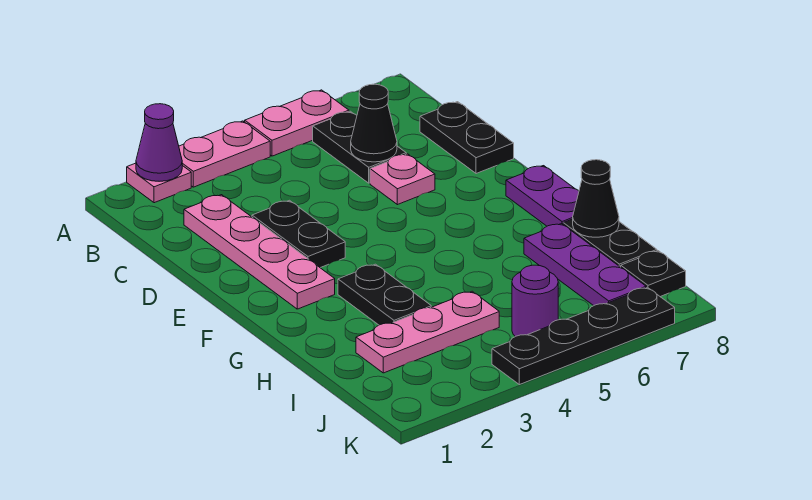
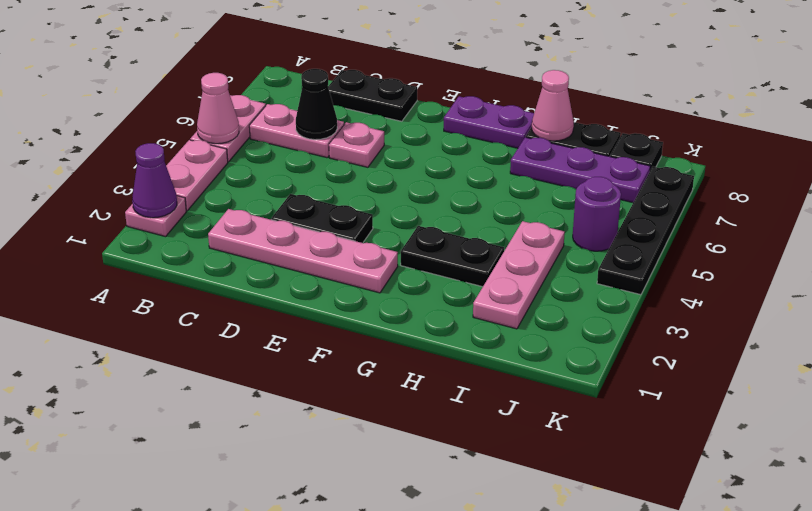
none -> pink 1x1 cone [197,73,239,144]
black 1x2 plate [313,111,406,183] -> pink 1x2 plate [249,104,344,158]
black 1x1 cone [573,160,619,237] -> pink 1x1 cone [532,70,574,141]

